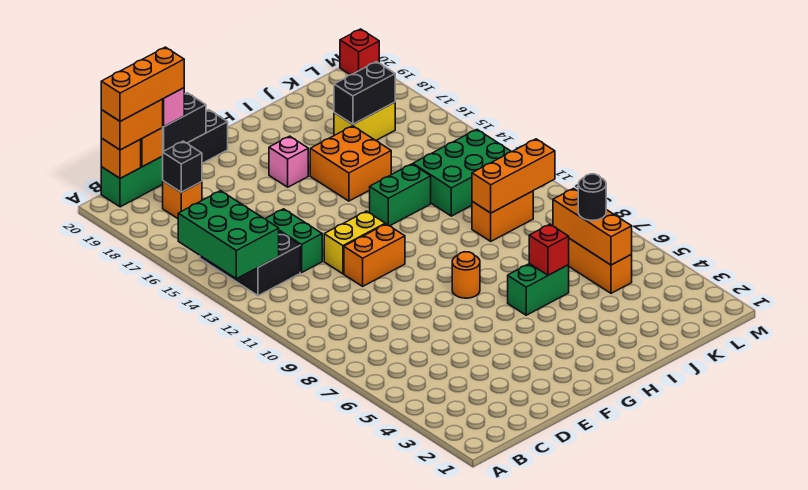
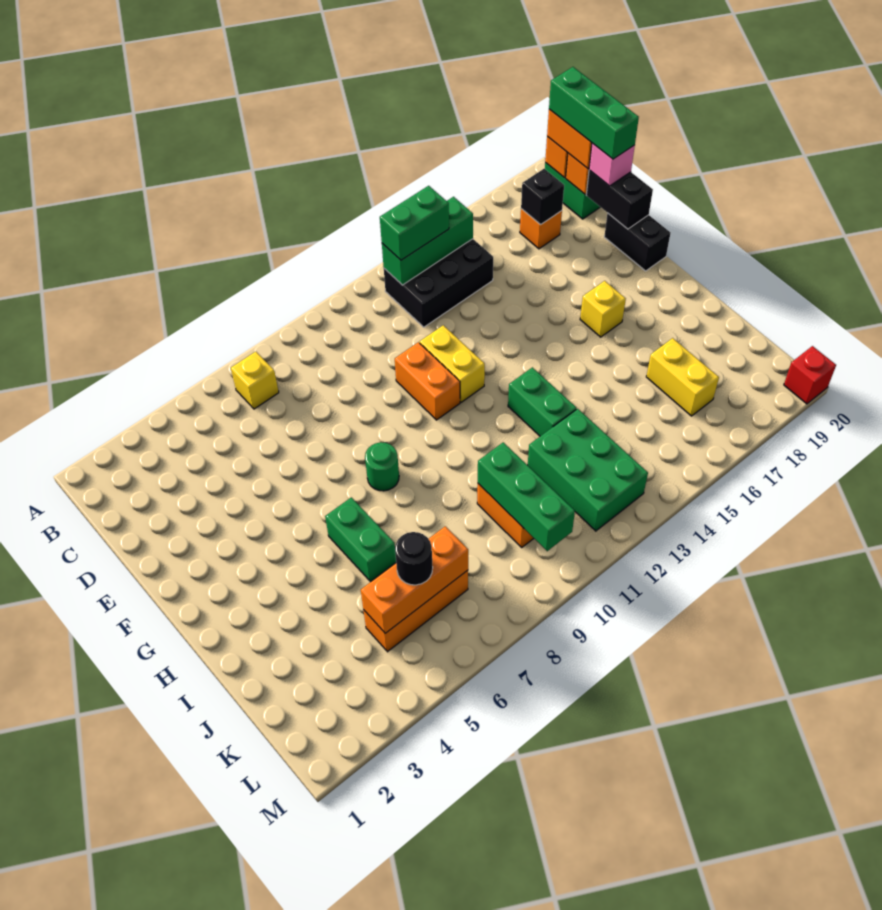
green 2x3 brick [178,191,279,279] -> green 1x3 brick [382,197,473,285]
none -> yellow 1x1 brick [231,352,279,409]
orange 1x3 brick [101,47,184,121] -> green 1x3 brick [549,67,639,159]
green 1x2 brick [265,209,322,273] -> green 1x2 brick moved to [380,186,449,260]
orange 1x1 round brick [452,252,480,298] -> green 1x1 round brick [365,442,399,491]
pink 1x1 brick [269,136,308,187] -> yellow 1x1 brick [580,281,626,337]
orange 2x2 brick [310,126,391,201] -> none
red 1x1 brick [529,224,569,275] -> none
orange 1x3 brick [472,139,555,213] -> green 1x3 brick [478,442,575,551]
black 1x2 brick [334,62,395,124] -> none

